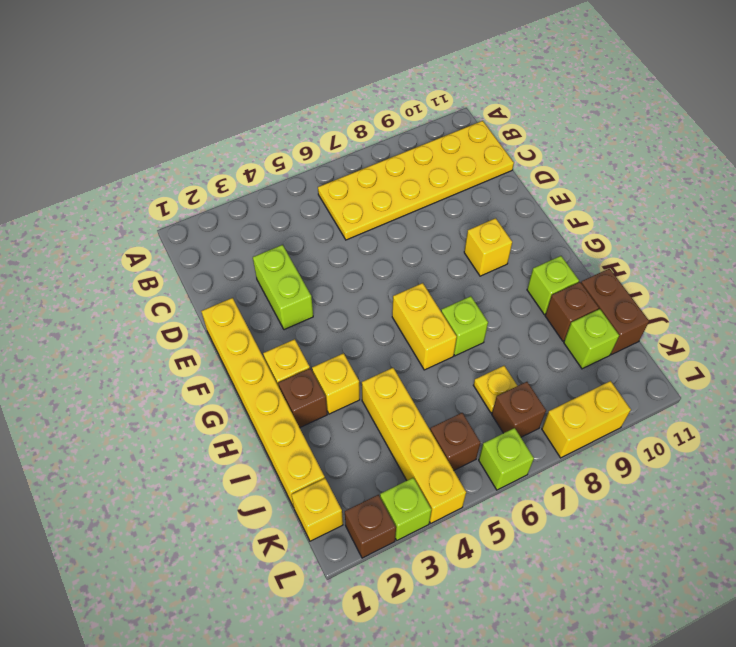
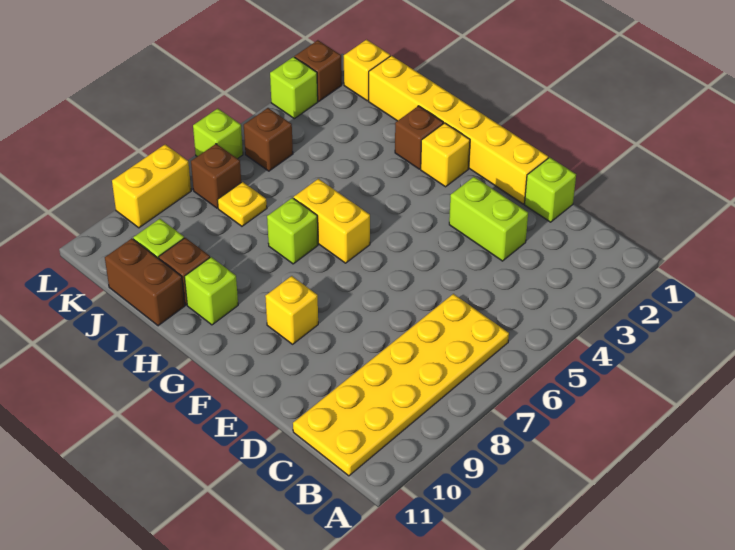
none -> lime 1x1 brick [525,157,576,222]
yellow 1x1 brick [312,353,360,414] -> none
yellow 1x4 brick [362,368,466,523] -> none

